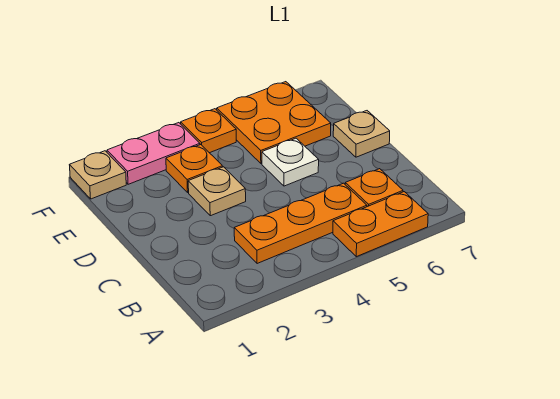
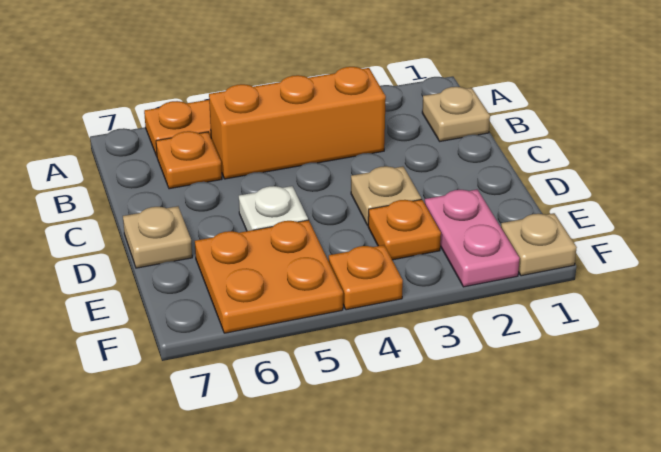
none -> tan 1x1 plate [422,87,490,141]
orange 1x3 plate [234,183,367,264] -> orange 1x3 brick [209,67,386,179]
pink 1x2 plate [107,123,200,184] -> pink 1x2 plate turned to [425,189,520,287]

